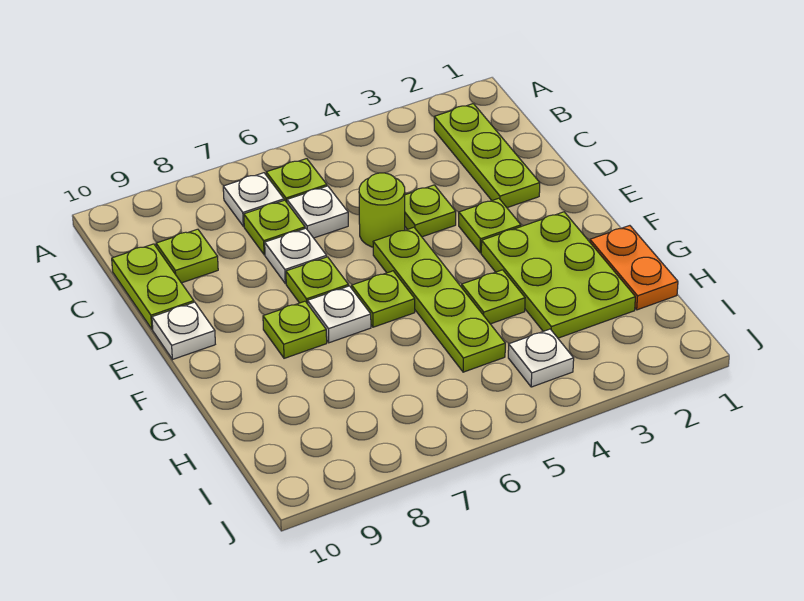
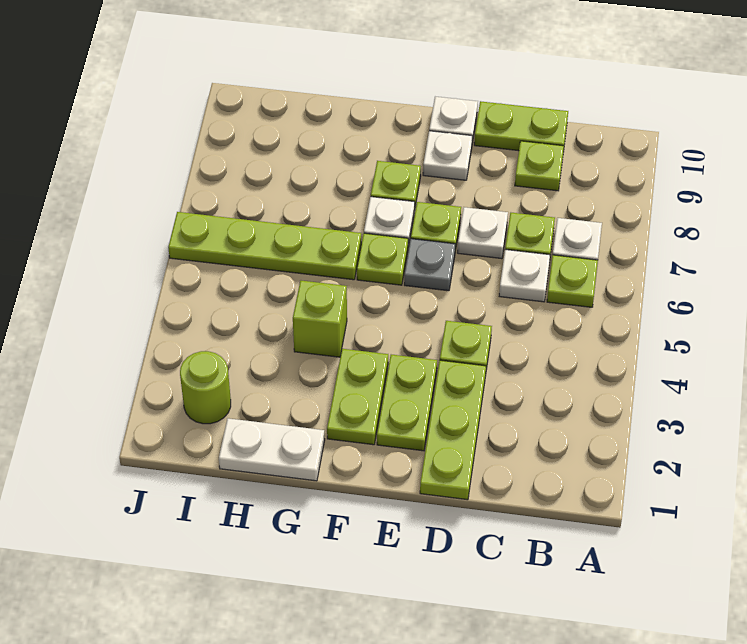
lime 1x3 plate [434,104,540,208] -> lime 1x3 plate turned to [420,360,486,500]
lime 1x1 round brick [359,173,405,247] -> lime 1x1 round brick moved to [180,351,231,424]
lime 1x1 plate [459,198,521,253] -> lime 1x2 plate [377,355,437,451]
lime 1x4 plate [373,227,505,372] -> lime 1x4 plate moved to [168,212,361,280]
none -> grey 1x1 plate [404,239,455,291]
lime 2x3 plate [481,212,635,338] -> lime 1x2 plate [327,349,388,445]
orange 1x2 plate [590,226,678,310] -> white 1x2 plate [219,418,325,481]
lime 1x1 plate [462,270,525,324] -> lime 1x1 brick [293,281,347,357]
white 1x1 plate [508,329,574,387] -> white 1x1 plate moved to [423,131,472,180]

